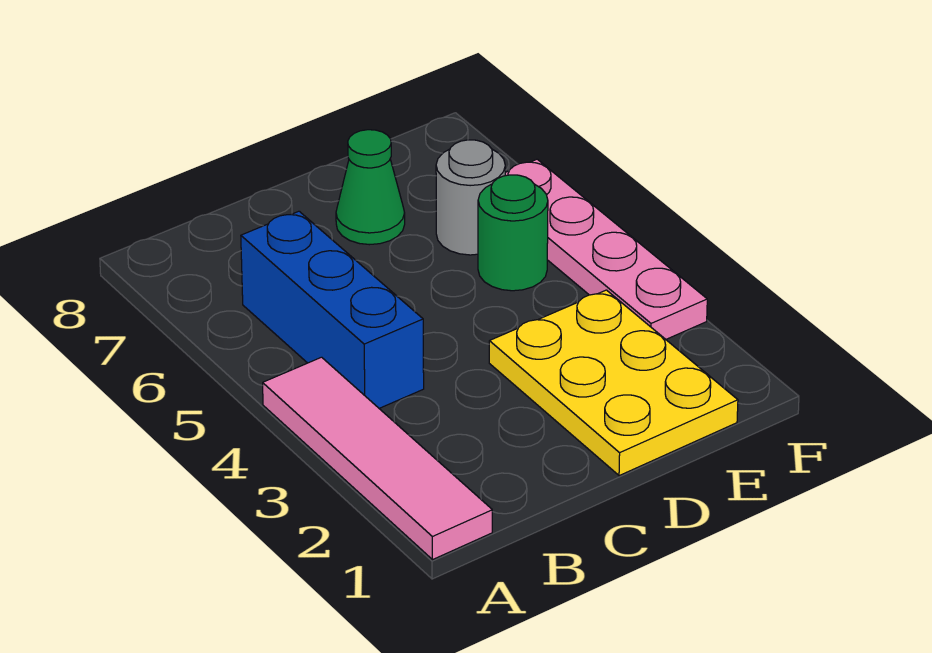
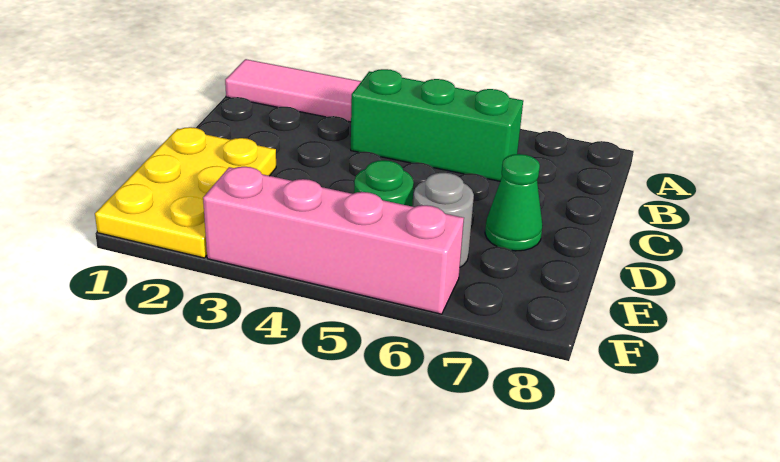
blue 1x3 brick [241,211,424,408] -> green 1x3 brick [351,69,523,181]
yellow 2x3 plate [489,290,738,476] -> yellow 2x3 plate turned to [95,127,276,258]
pink 1x4 plate [505,159,707,339] -> pink 1x4 brick [203,167,464,314]

